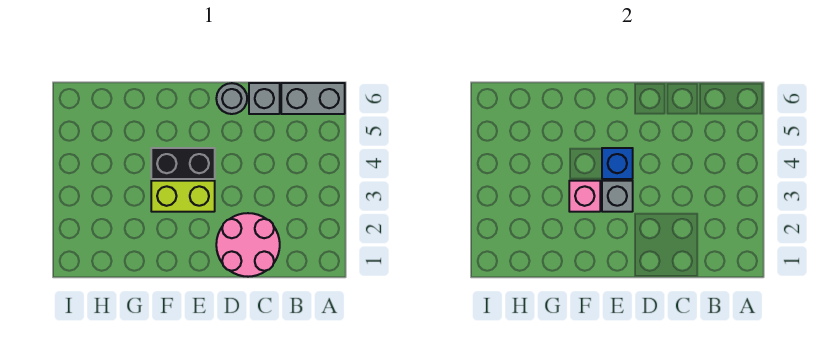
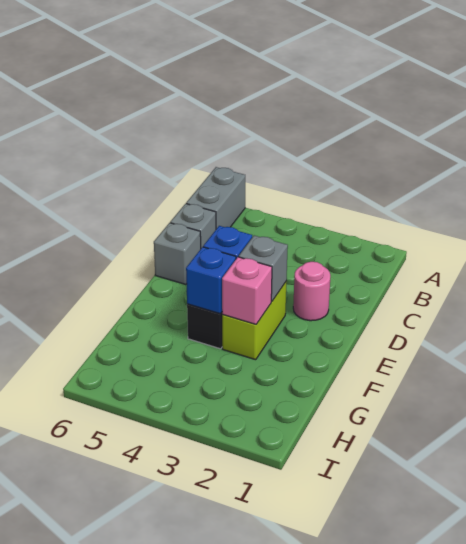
pink 2x2 round brick [216,213,280,277] -> pink 1x1 round brick [293,262,331,321]
grey 1x1 round brick [216,83,247,114] -> grey 1x1 brick [154,223,201,285]
none -> blue 1x1 brick [186,247,236,314]

